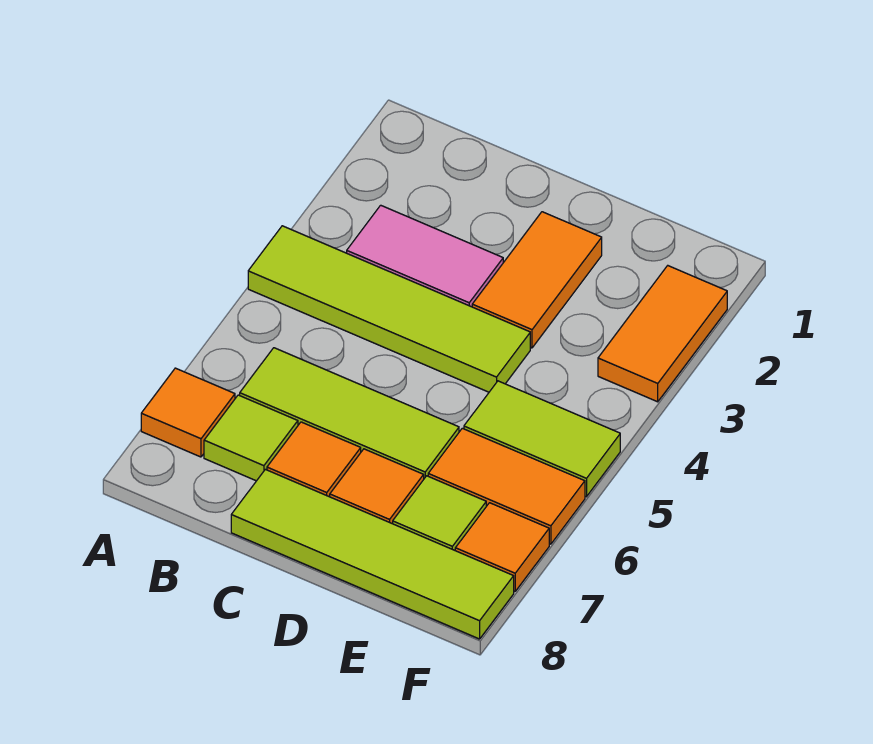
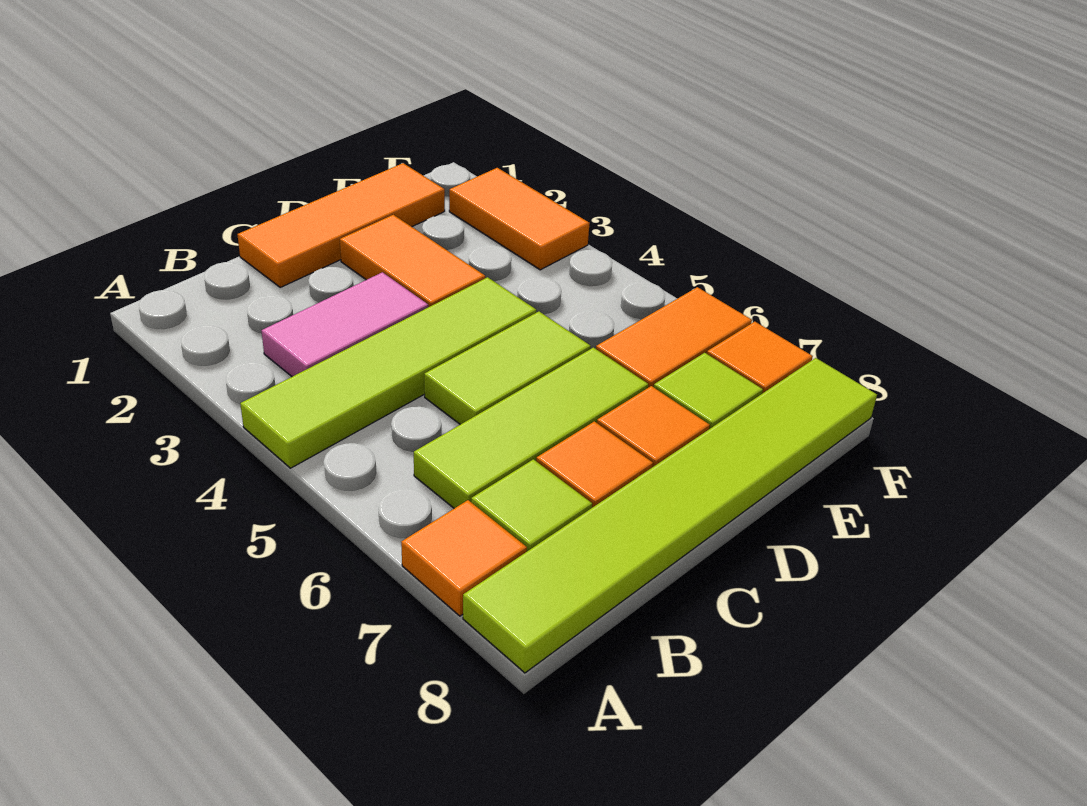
none -> orange 1x3 tile [237,163,445,287]
lime 1x4 tile [231,469,514,639] -> lime 1x6 tile [463,358,877,673]
lime 1x2 tile [464,381,620,497] -> lime 1x2 tile moved to [424,312,591,424]

